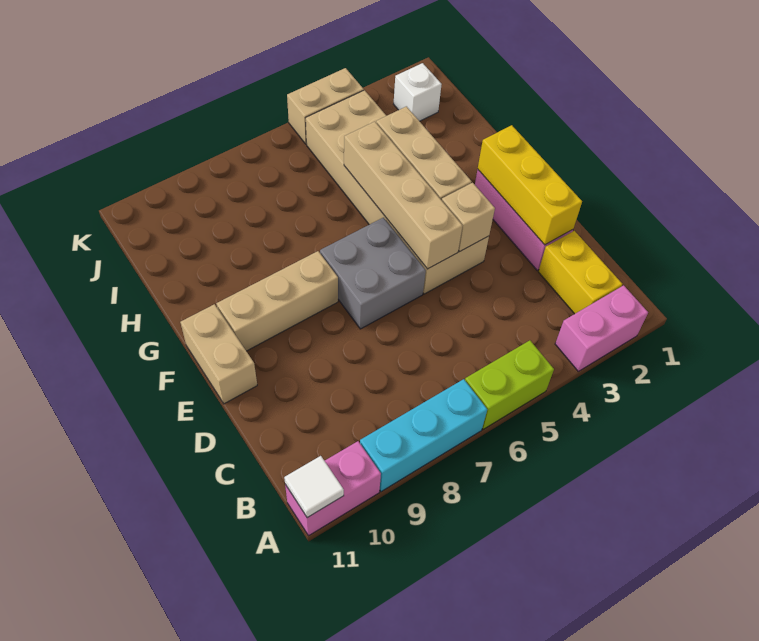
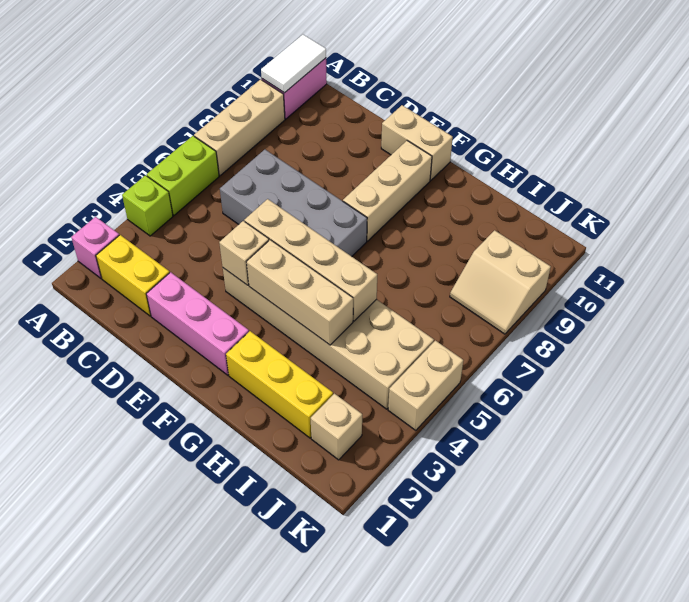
pink 1x2 brick [555,285,648,371] -> pink 1x1 brick [71,217,119,278]
none -> lime 1x1 brick [122,175,173,236]
cyan 1x3 brick [360,379,487,492] -> tan 1x3 brick [194,79,285,175]
white 1x1 tile [284,456,344,518] -> white 1x2 tile [261,35,326,93]
yellow 1x3 brick [478,125,582,245] -> yellow 1x3 brick moved to [226,331,333,438]
grey 2x2 brick [320,218,426,329] -> grey 2x4 brick [220,150,367,256]
white 1x1 brick [394,63,442,121] -> tan 1x1 brick [311,394,362,460]
none -> tan 2x2 slope [450,230,551,334]

